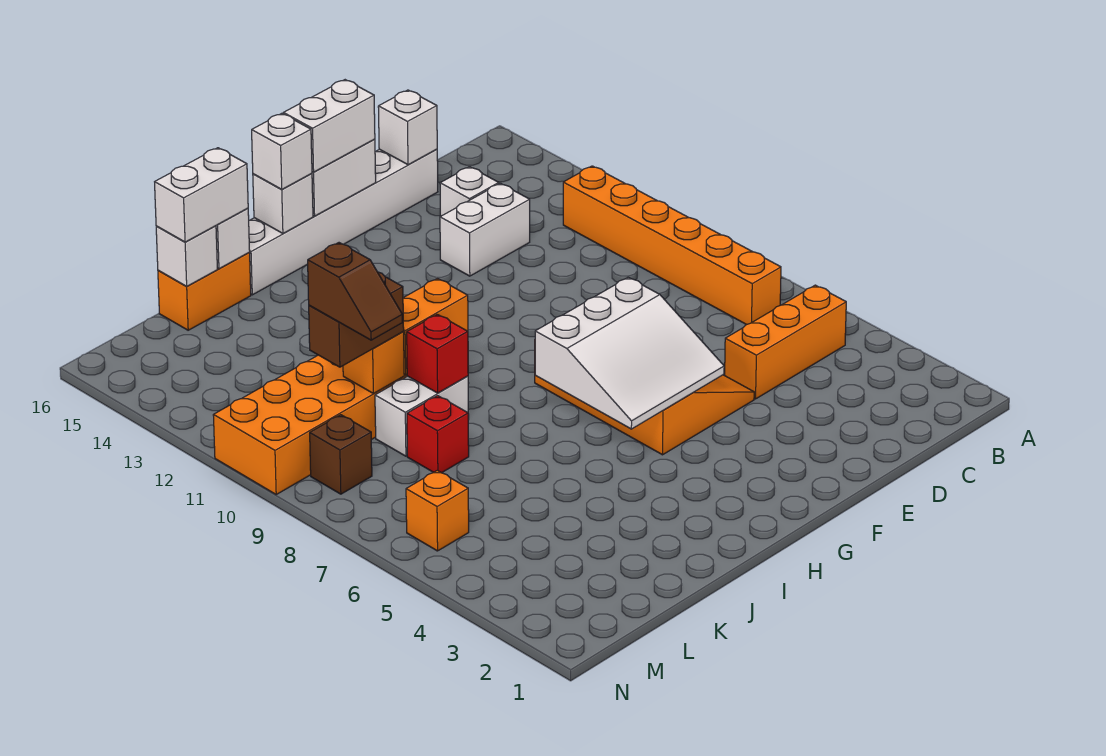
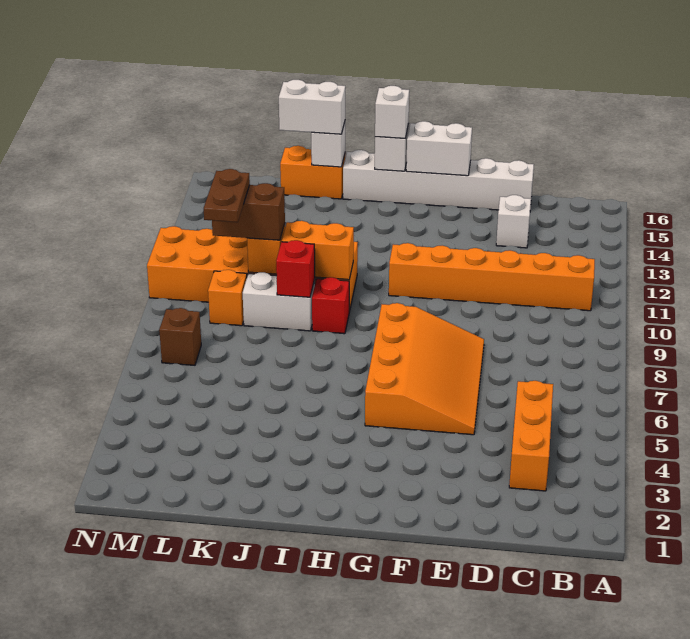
orange 1x3 brick [725,285,846,399] -> orange 1x3 brick turned to [509,381,553,491]
orange 1x6 brick [563,166,781,325] -> orange 1x6 brick turned to [389,243,595,311]
white 1x2 brick [440,183,530,276] -> none
white 1x1 brick [378,90,437,165] -> none
white 3x3 slope [535,277,724,429] -> none
white 1x2 brick [283,80,375,172] -> none
red 1x1 brick [407,396,469,473] -> red 1x1 brick moved to [312,277,349,334]
white 1x1 brick [156,226,217,286] -> none
brown 1x2 slope [308,243,402,340] -> brown 1x2 plate [203,169,250,222]
orange 1x1 brick [406,470,469,551] -> orange 1x1 brick moved to [208,270,247,326]
brown 1x1 brick [310,415,372,494] -> brown 1x1 brick moved to [159,308,201,365]

